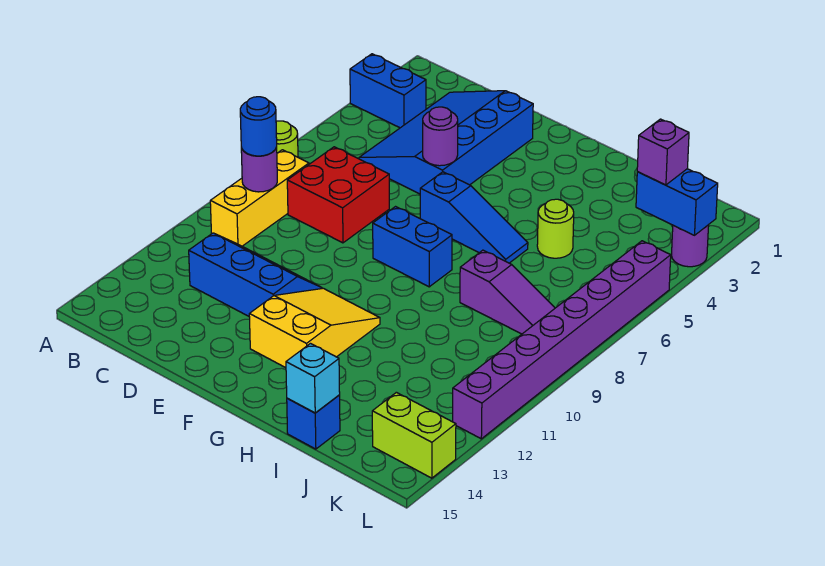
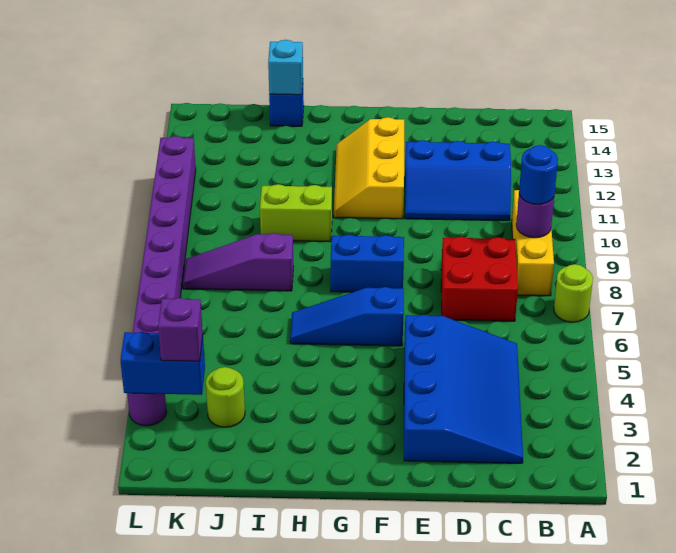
blue 1x2 brick [350,54,426,128] -> none
purple 1x1 round brick [423,107,458,166] -> none
yellow 2x3 slope [249,288,380,368] -> yellow 2x3 slope turned to [334,117,404,219]
lime 1x1 round brick [537,199,574,258] -> lime 1x1 round brick moved to [206,367,245,427]
lime 1x2 brick [372,392,456,478] -> lime 1x2 brick moved to [260,184,332,242]

